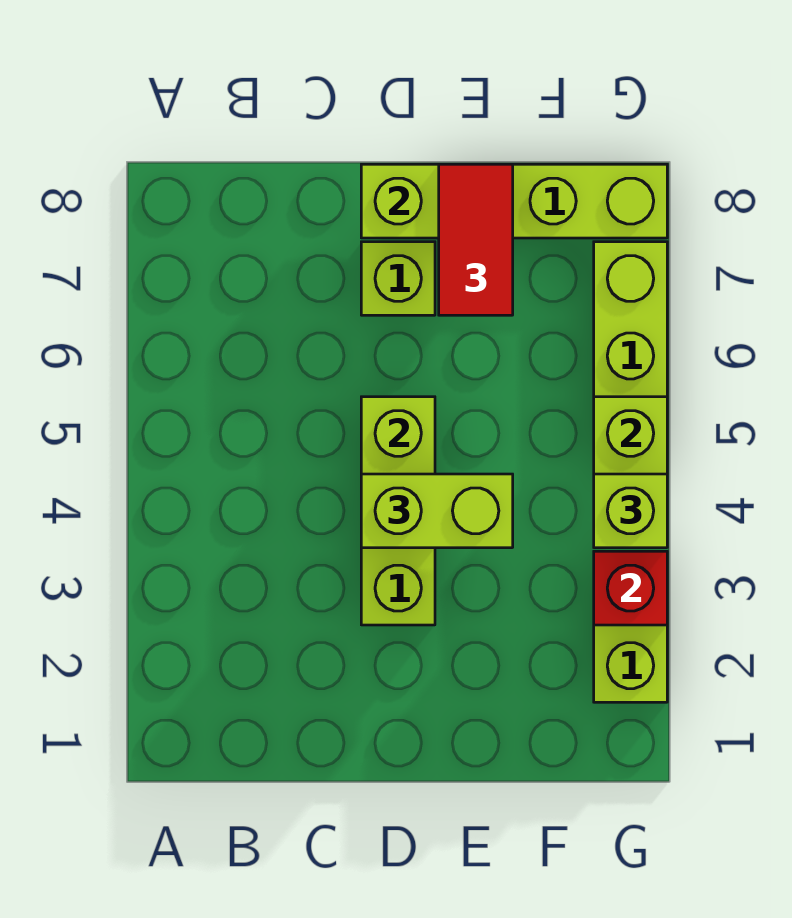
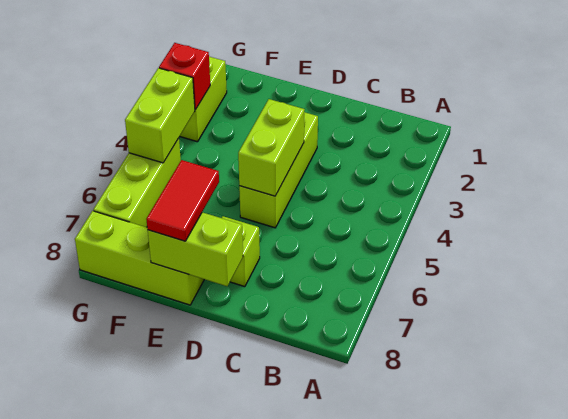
lime 1x2 brick [361,474,513,548] -> none
lime 1x1 brick [594,474,667,548] -> none

